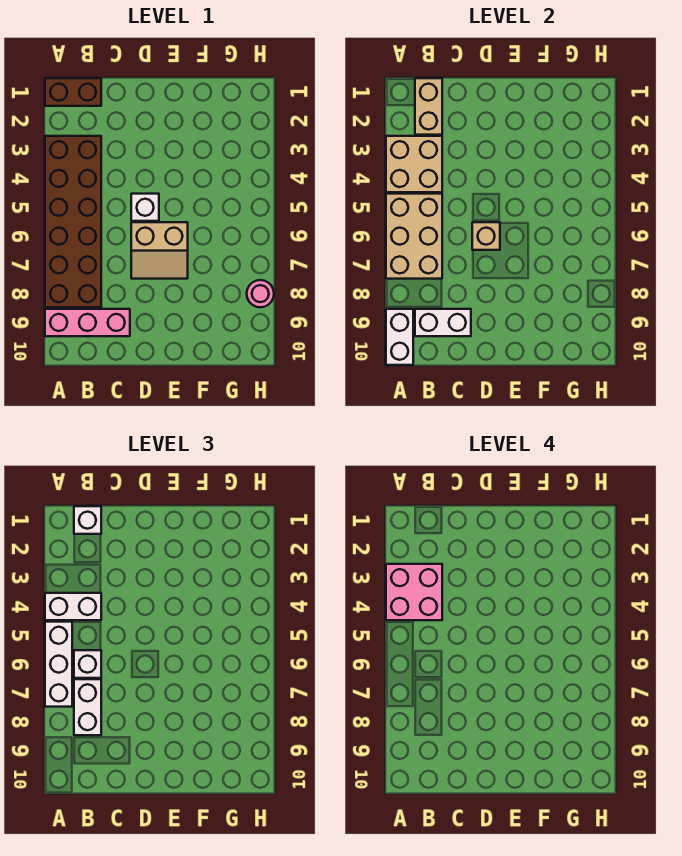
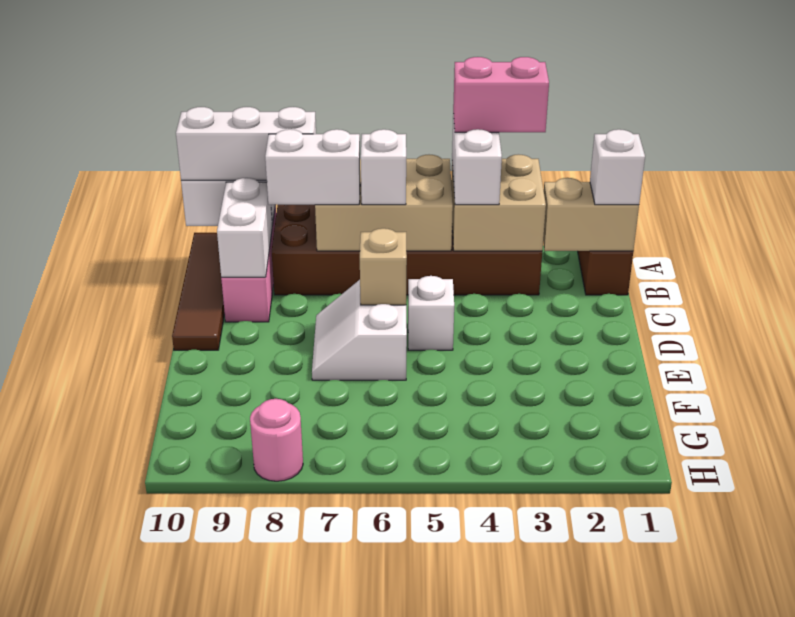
pink 2x2 brick [386,564,442,620] -> pink 1x2 brick [453,57,549,132]
white 1x3 brick [45,622,72,707] -> white 1x3 brick moved to [176,107,316,180]
none -> brown 1x4 tile [172,233,225,350]
tan 2x2 slope [131,222,188,279] -> white 2x2 slope [312,280,407,380]

